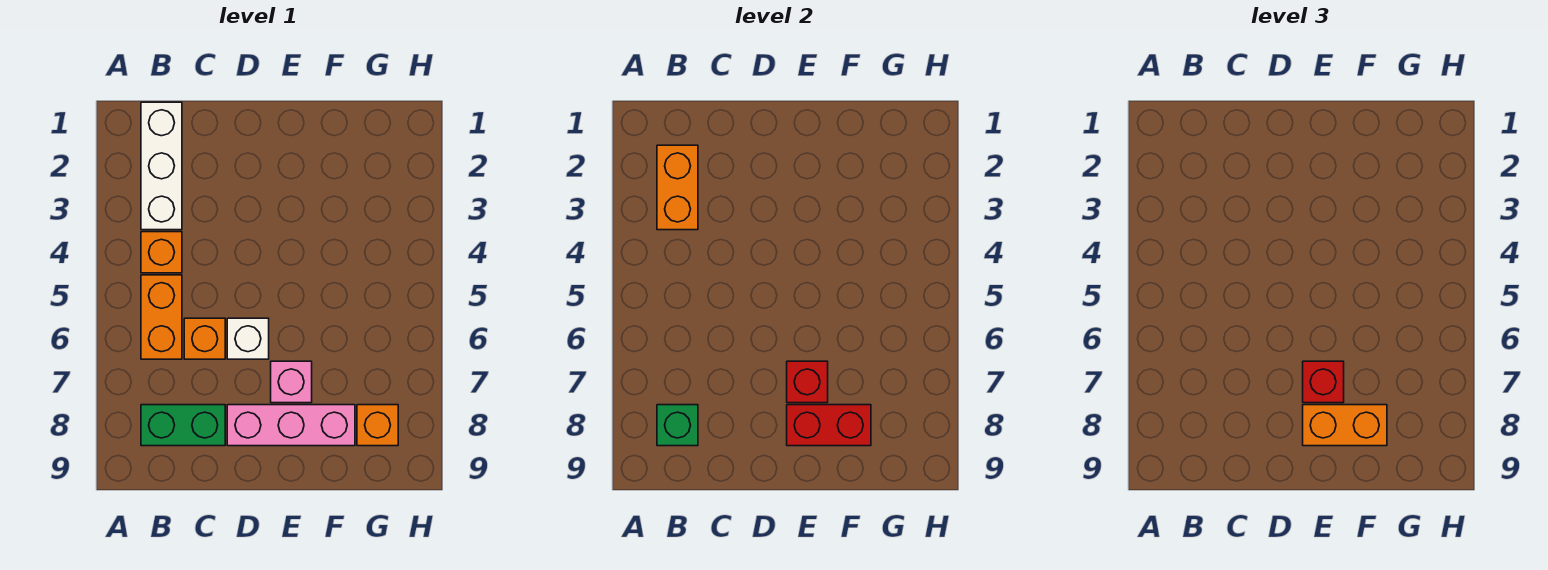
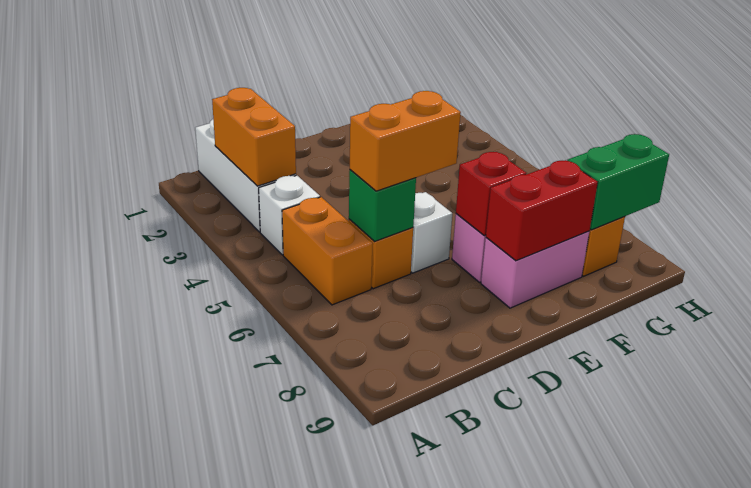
orange 1x1 brick [141,232,182,273] -> white 1x1 brick [259,175,320,255]
green 1x2 brick [141,405,225,446] -> green 1x2 brick moved to [567,134,669,230]
green 1x1 brick [657,405,698,446] -> green 1x1 brick moved to [349,170,416,242]
pink 1x3 brick [227,405,355,446] -> pink 1x2 brick [481,231,589,308]
red 1x1 brick [1303,361,1344,403] -> none
orange 1x2 brick [1303,405,1387,446] -> orange 1x2 brick moved to [350,91,461,191]

